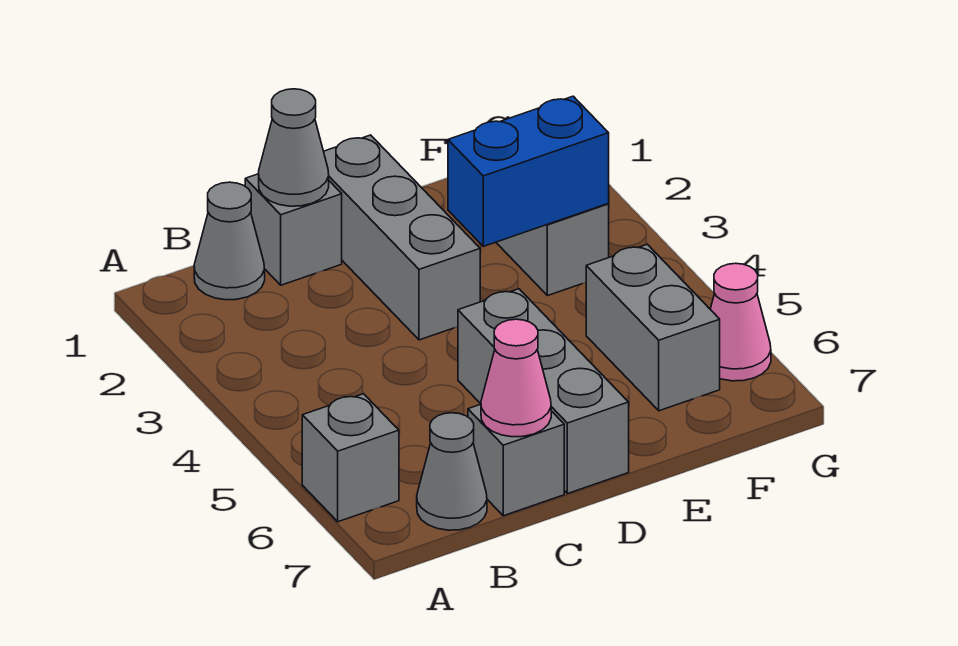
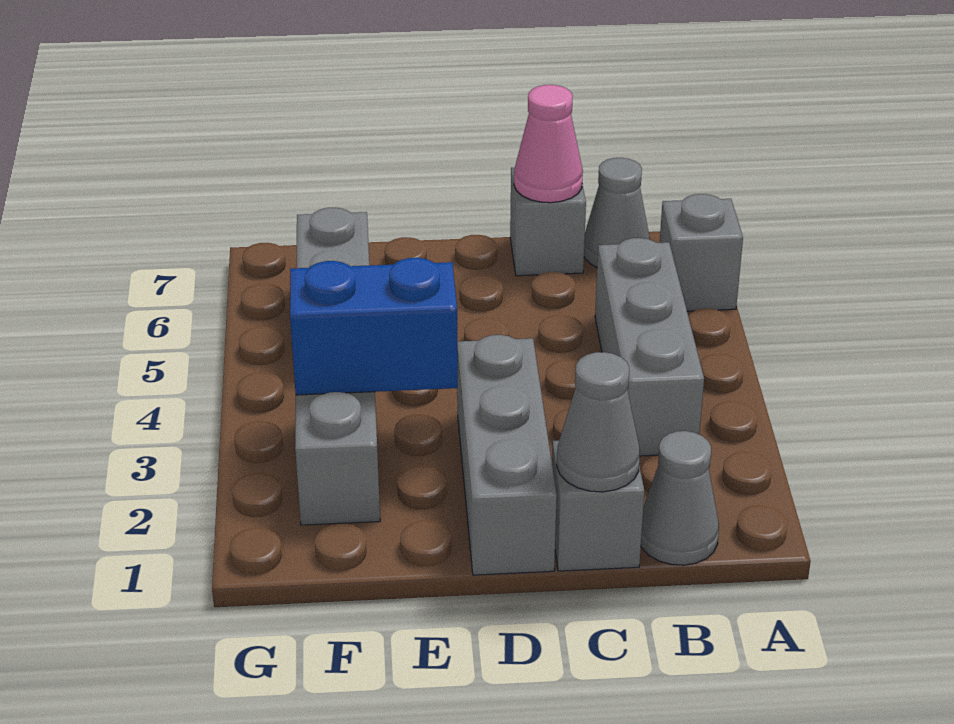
grey 1x3 brick [458,289,629,494] -> grey 1x3 brick moved to [595,238,704,456]
pink 1x1 cone [710,263,771,381] -> none

